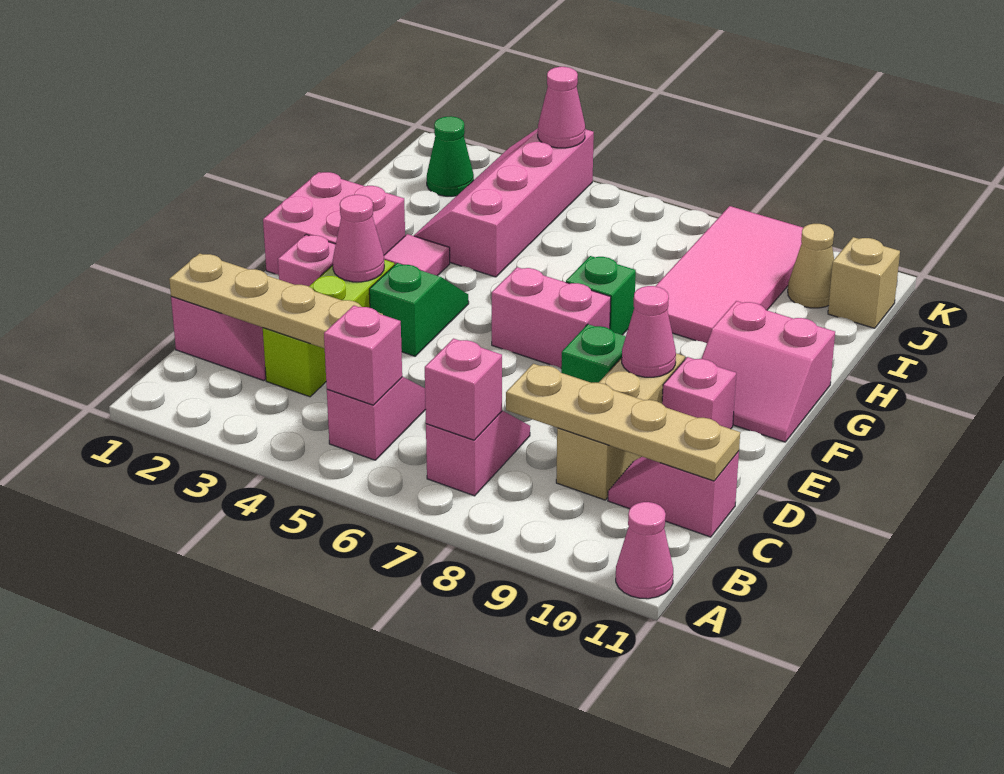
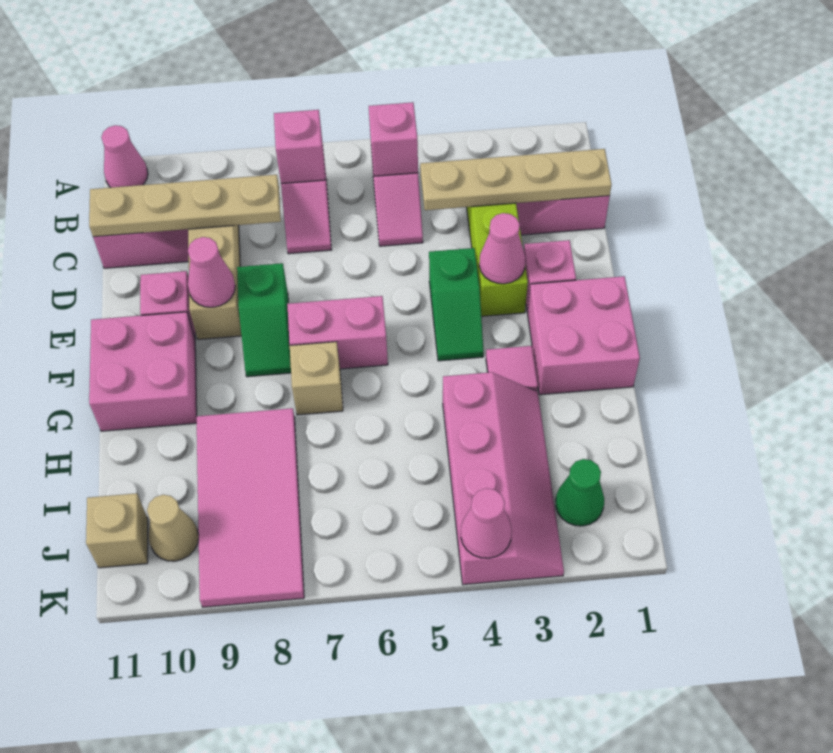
pink 2x2 slope [701,301,835,442] -> pink 2x2 brick [89,312,197,431]
green 1x1 brick [566,256,636,335] -> tan 1x1 brick [290,342,343,415]

